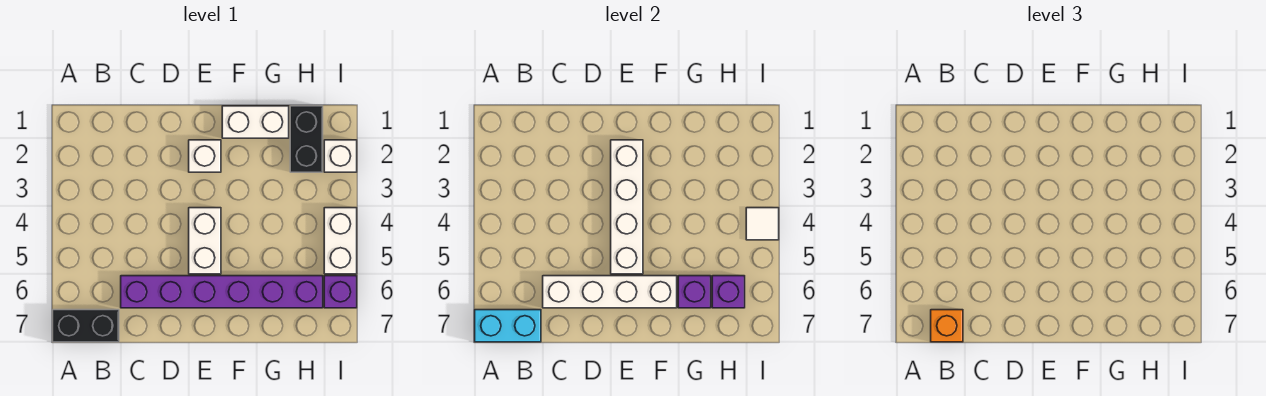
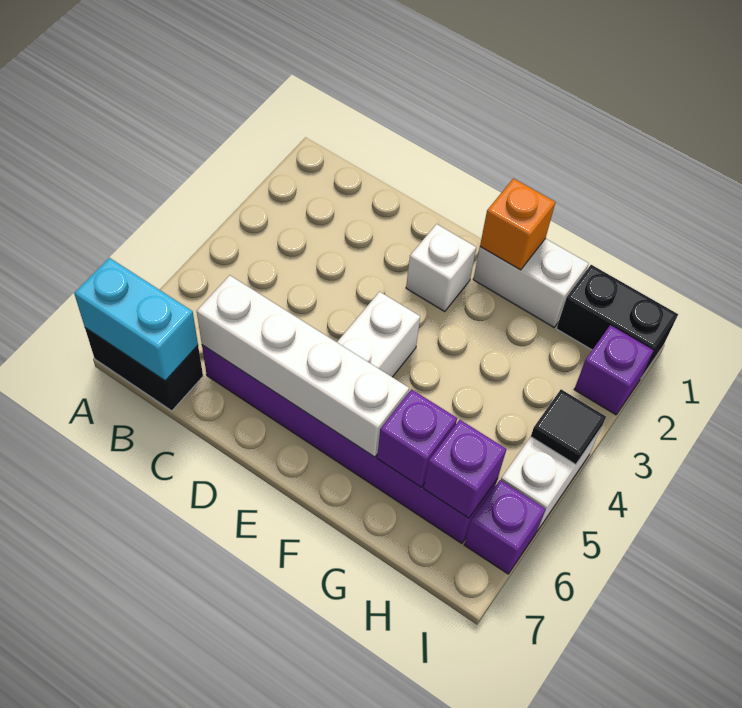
orange 1x1 brick [931,310,963,342] -> orange 1x1 brick moved to [480,179,555,270]
white 1x4 brick [611,140,643,274] -> none
black 1x2 brick [290,106,323,172] -> black 1x2 brick turned to [556,265,678,376]
white 1x1 brick [324,140,357,172] -> purple 1x1 brick [574,325,654,415]
white 1x1 tile [746,208,779,240] -> black 1x1 tile [531,389,606,464]

